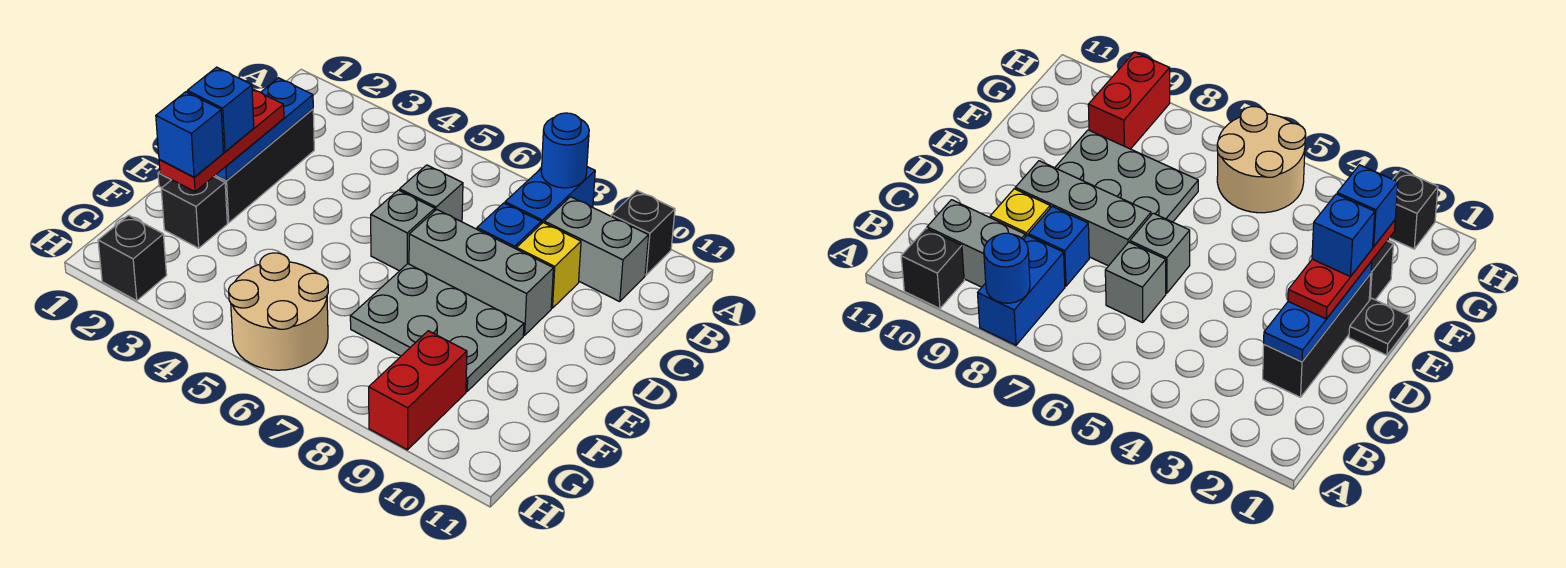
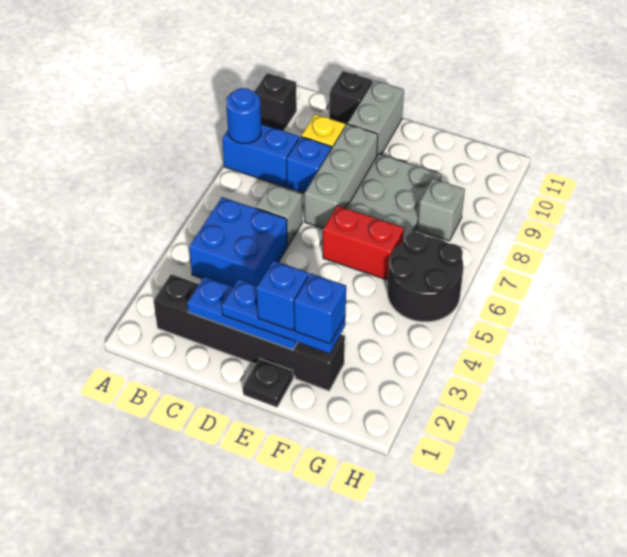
none -> blue 2x2 brick [189,197,287,287]
grey 1x2 brick [544,197,649,302] -> grey 1x2 brick moved to [348,80,404,155]
black 1x3 brick [214,109,314,223] -> black 1x4 brick [154,274,299,378]
red 1x3 plate [159,89,284,192] -> blue 1x3 plate [222,279,345,353]
grey 1x1 brick [371,190,435,271] -> grey 1x1 brick moved to [418,179,465,241]
tan 2x2 round brick [229,253,328,370] -> black 2x2 round brick [388,232,464,322]
red 1x2 brick [369,331,467,450] -> red 1x2 brick moved to [323,206,404,280]
black 1x1 brick [98,215,167,301] -> black 1x1 brick moved to [329,71,372,125]

